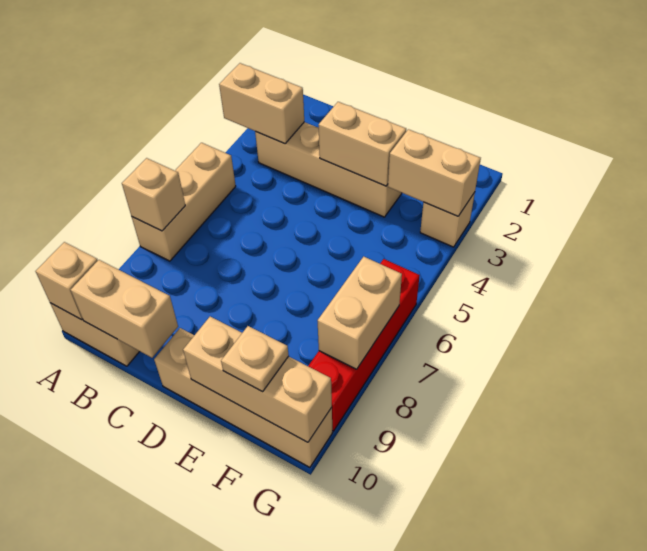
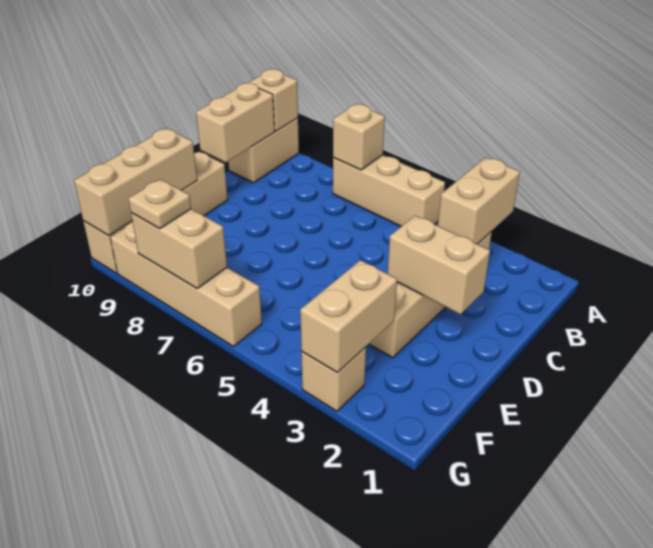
tan 1x2 brick [319,102,406,186] -> tan 1x2 brick turned to [388,216,490,314]
tan 1x1 plate [221,326,289,392] -> tan 1x1 plate moved to [128,179,191,229]
red 1x4 brick [308,259,420,431] -> tan 1x4 brick [110,222,262,347]

